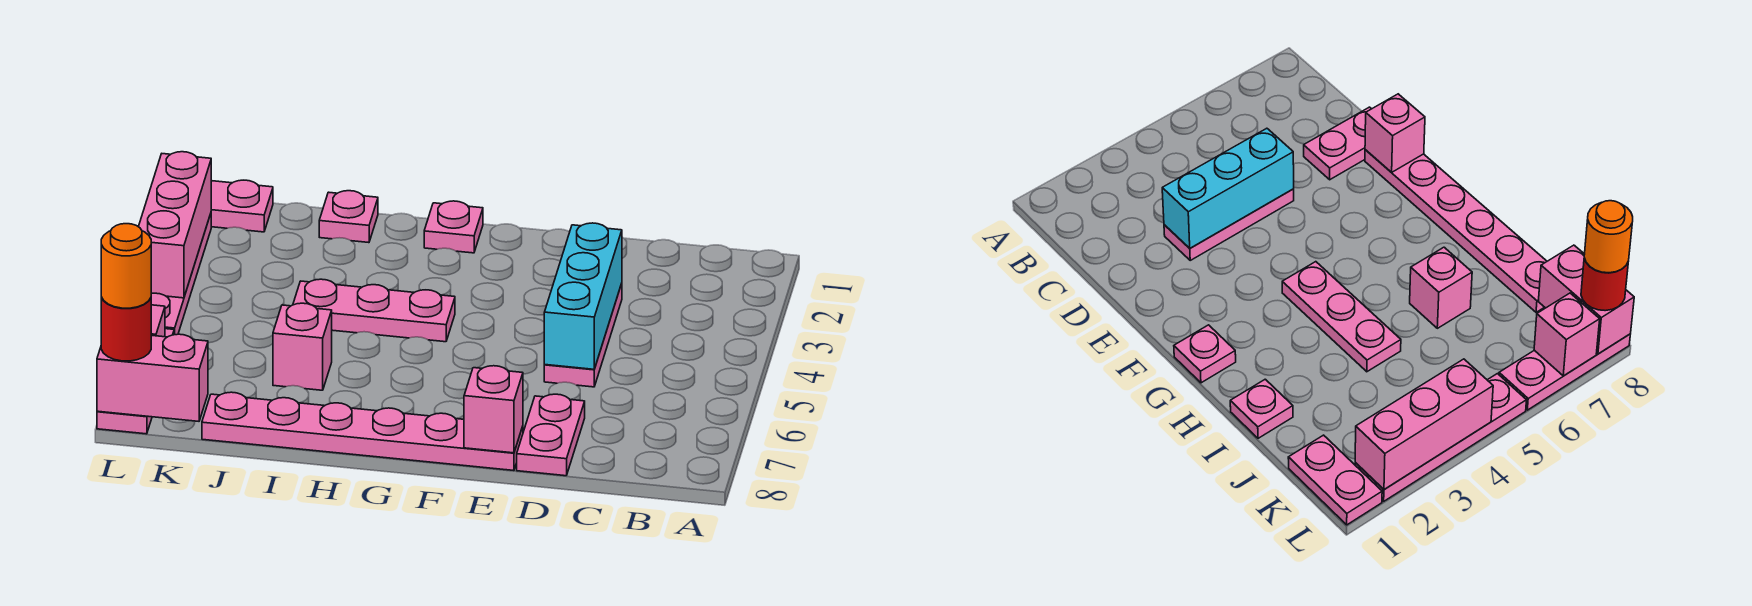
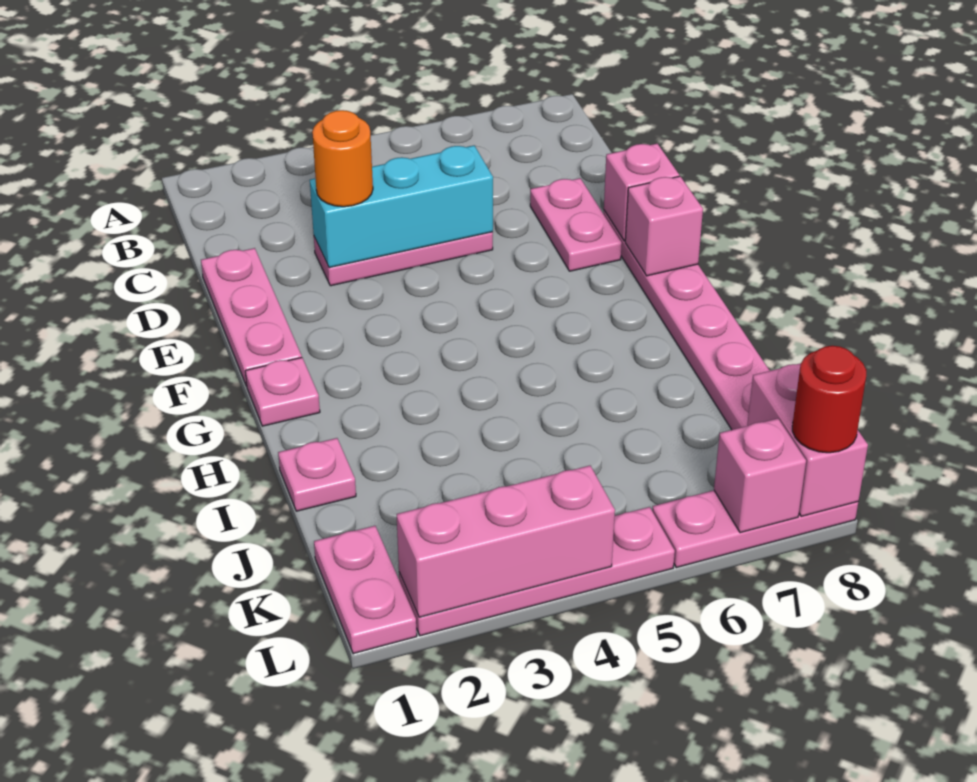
pink 1x2 plate [517,394,585,476] -> pink 1x2 plate turned to [530,178,622,271]
pink 1x3 plate [293,279,455,342] -> pink 1x3 plate moved to [201,248,302,386]
pink 1x1 brick [273,303,332,390] -> pink 1x1 brick moved to [625,176,703,276]
orange 1x1 round brick [101,224,151,308] -> orange 1x1 round brick moved to [312,110,373,207]

